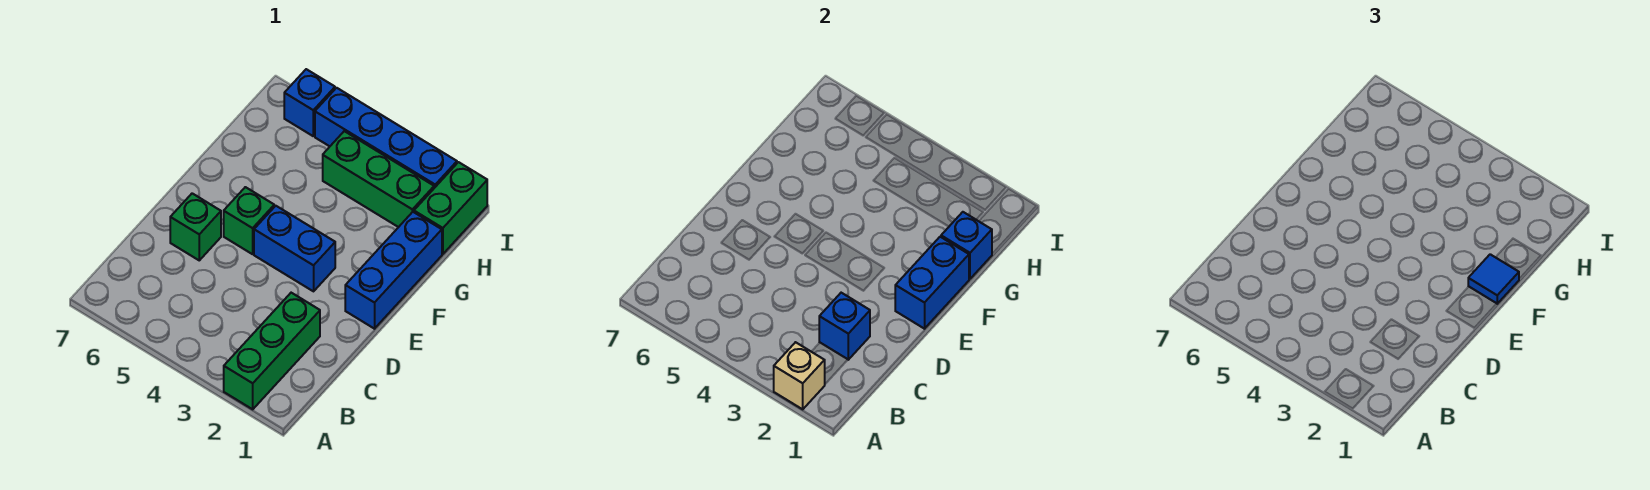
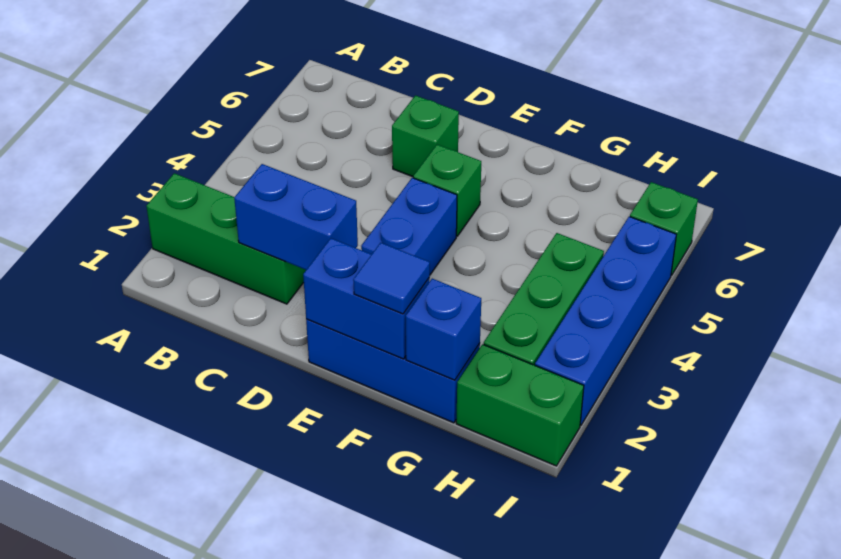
tan 1x1 brick [774,342,825,409] -> none
blue 1x1 brick [819,293,870,360] -> blue 1x2 brick [234,164,358,270]
blue 1x1 brick [284,69,335,136] -> green 1x1 brick [630,182,698,275]

